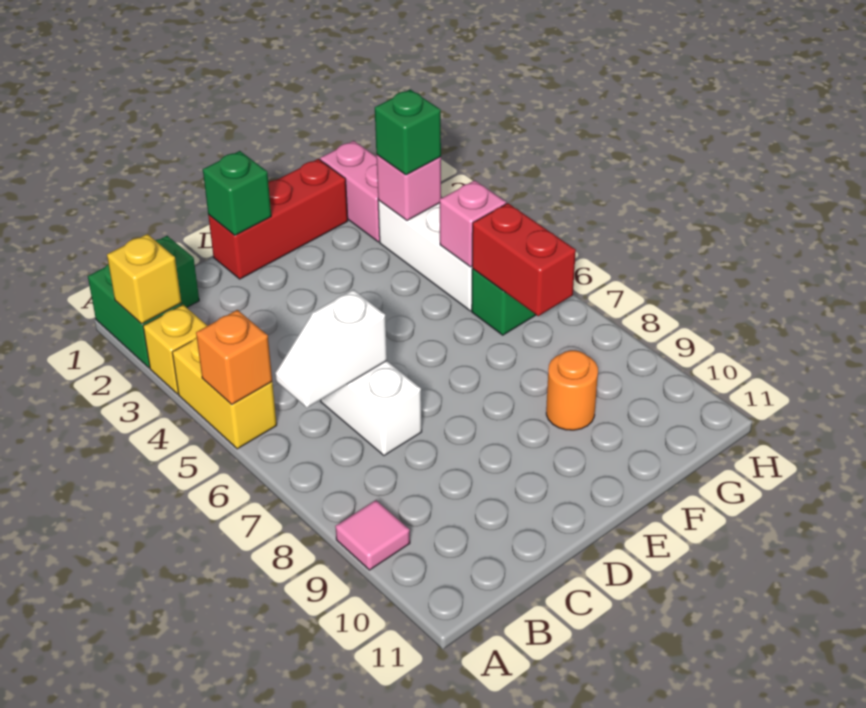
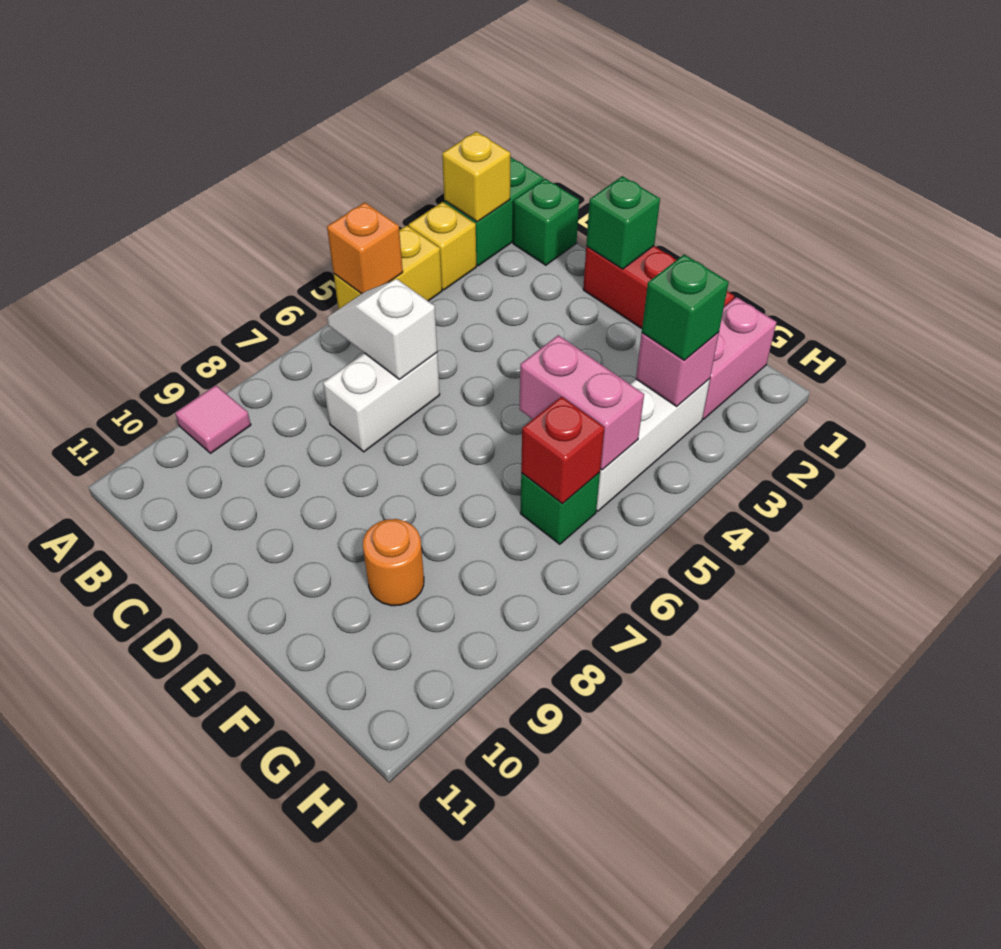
pink 1x1 brick [440,180,506,267] -> pink 1x2 brick [519,335,644,470]
red 1x2 brick [472,203,576,316] -> red 1x1 brick [521,397,605,504]

